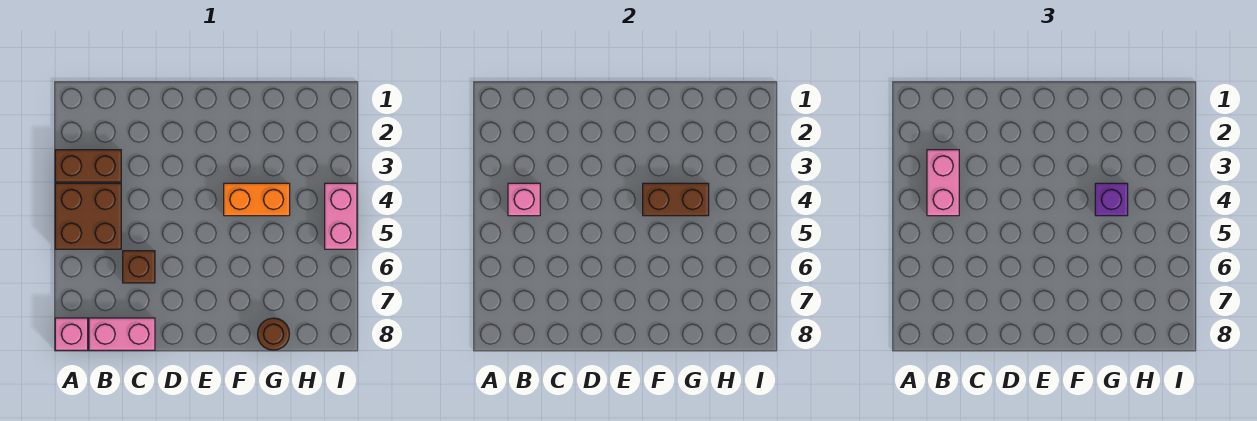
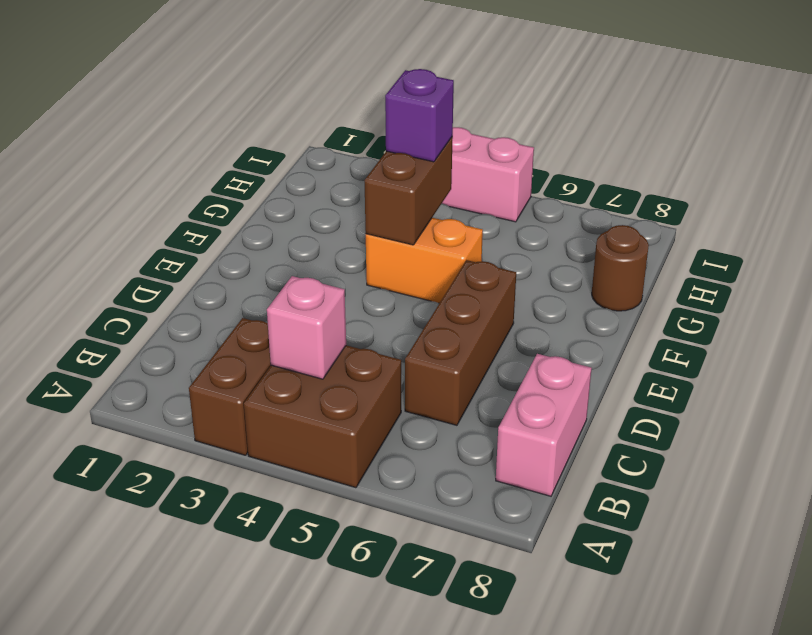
pink 1x1 brick [55,318,88,350] -> none
pink 1x2 brick [927,150,959,216] -> none
brown 1x1 brick [123,251,155,283] -> brown 1x3 brick [405,260,516,425]
orange 1x2 brick [224,183,290,216] -> orange 1x2 brick turned to [366,218,483,303]

